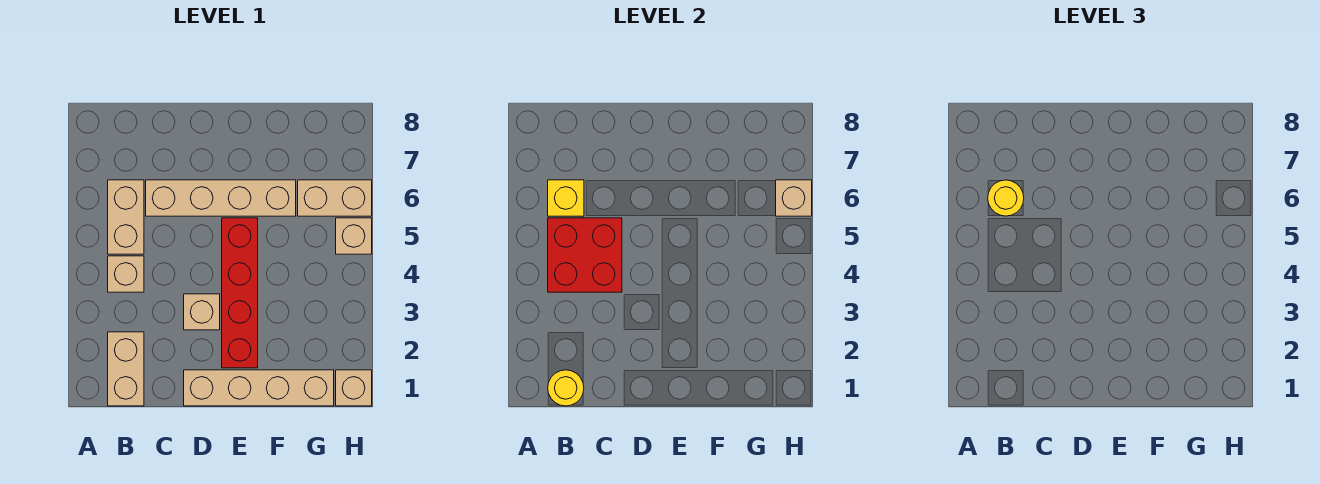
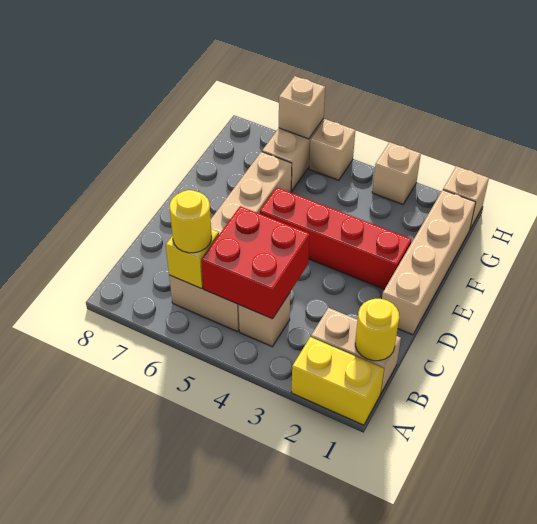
none -> yellow 1x2 brick [291,337,384,425]
tan 1x1 brick [184,294,220,330] -> tan 1x1 brick moved to [372,142,421,204]

